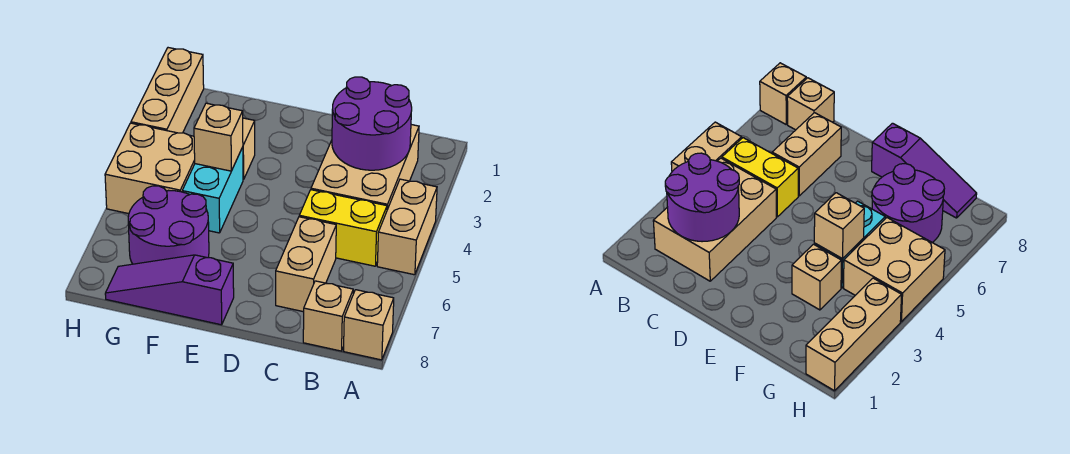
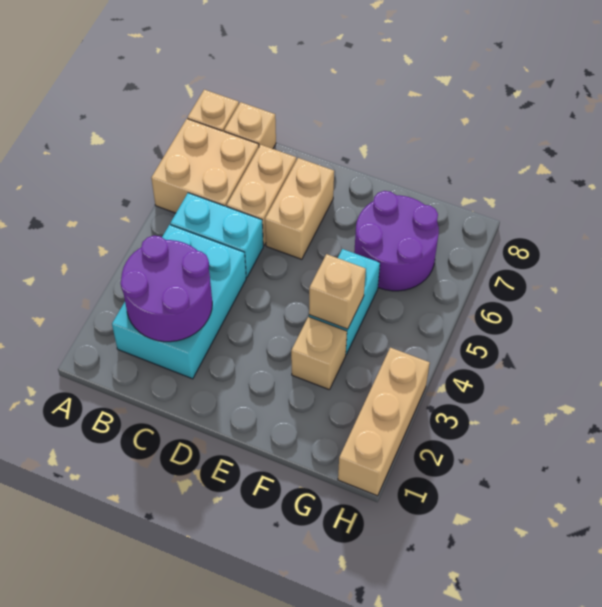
tan 1x2 brick [377,179,437,275] -> tan 1x2 brick moved to [265,158,334,259]
tan 2x3 brick [311,125,419,209] -> cyan 2x3 brick [112,225,246,379]
yellow 1x2 brick [299,190,387,266] -> cyan 1x2 brick [170,193,263,277]
purple 1x3 slope [105,255,234,325] -> none
tan 2x2 brick [105,123,195,214] -> tan 2x2 brick moved to [151,119,259,213]

